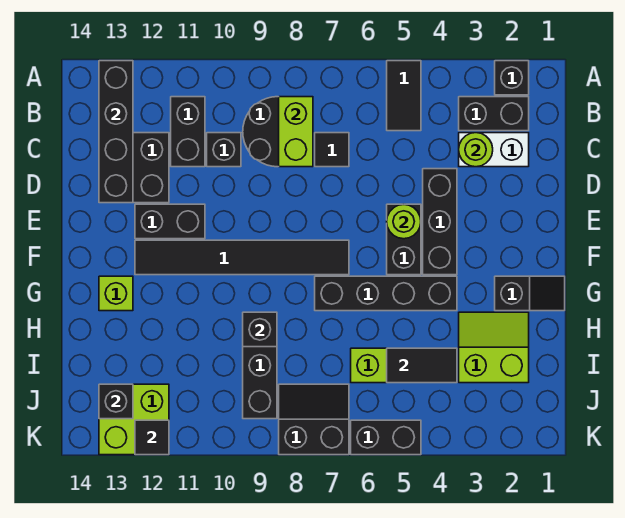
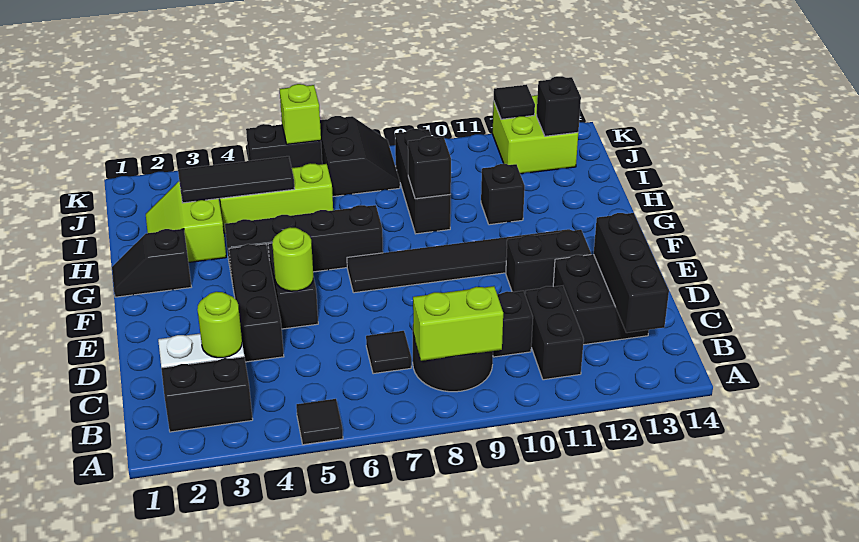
black 1x1 brick [495,61,529,95] -> black 1x1 brick moved to [481,164,525,225]
black 1x2 tile [387,61,421,131] -> black 1x1 tile [296,399,343,445]
black 1x4 brick [99,61,133,203] -> black 1x3 brick [594,213,669,333]
lime 1x2 brick [279,97,313,167] -> lime 1x2 brick turned to [413,286,503,361]
lime 1x1 brick [99,276,133,311] -> lime 1x1 brick moved to [280,84,321,144]
lime 2x2 slope [459,312,529,383] -> lime 2x2 slope turned to [146,182,226,262]
black 1x2 tile [387,348,457,383] -> black 1x3 tile [178,156,294,203]
black 2x2 slope [279,384,349,455] -> black 2x2 slope turned to [320,116,400,197]

